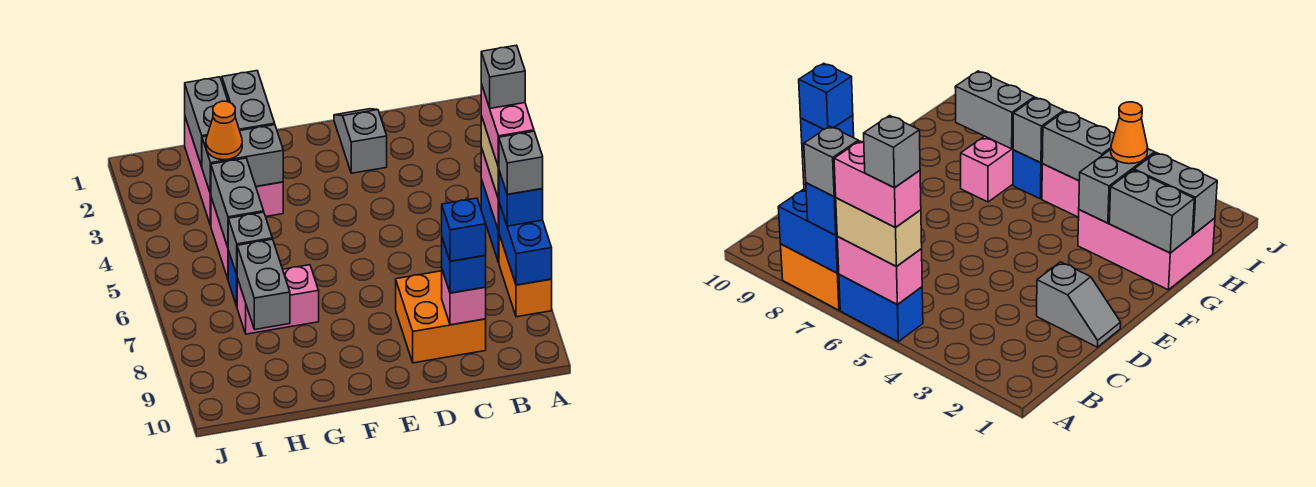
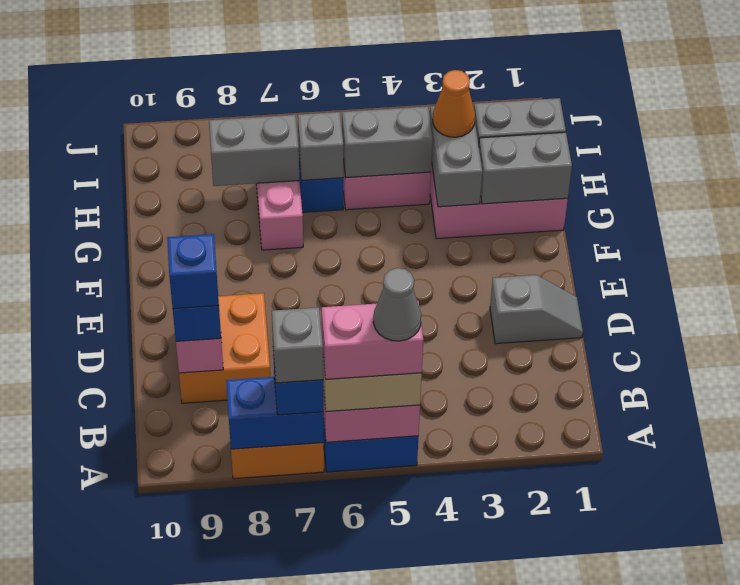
grey 1x1 brick [481,45,525,108] -> grey 1x1 cone [373,268,421,341]

